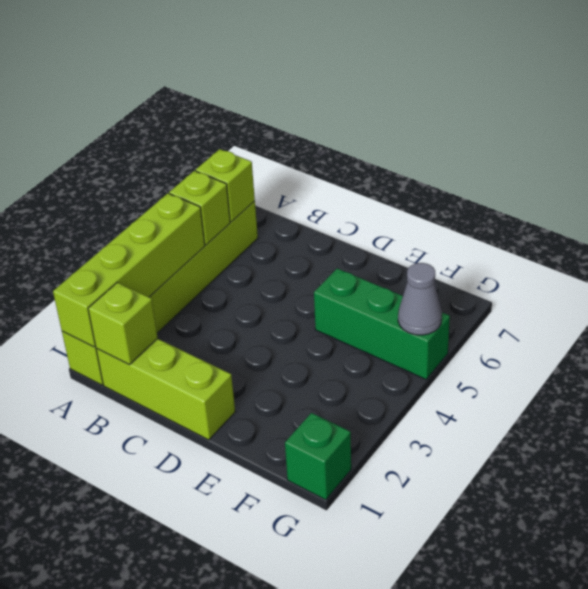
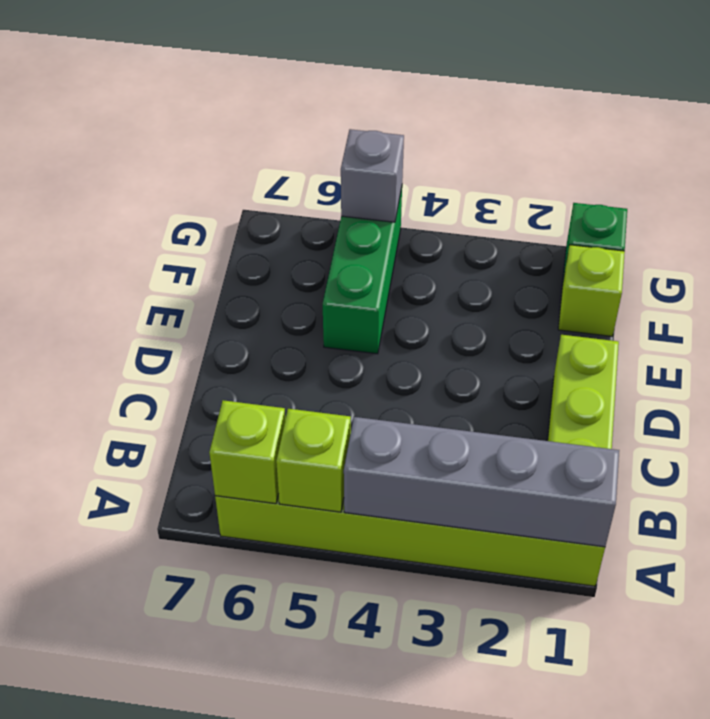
lime 1x4 brick [53,193,205,347] -> grey 1x4 brick [344,417,619,547]
lime 1x1 brick [88,283,158,365] -> lime 1x1 brick moved to [558,245,625,336]
grey 1x1 cone [398,263,442,335] -> grey 1x1 brick [341,129,404,222]

